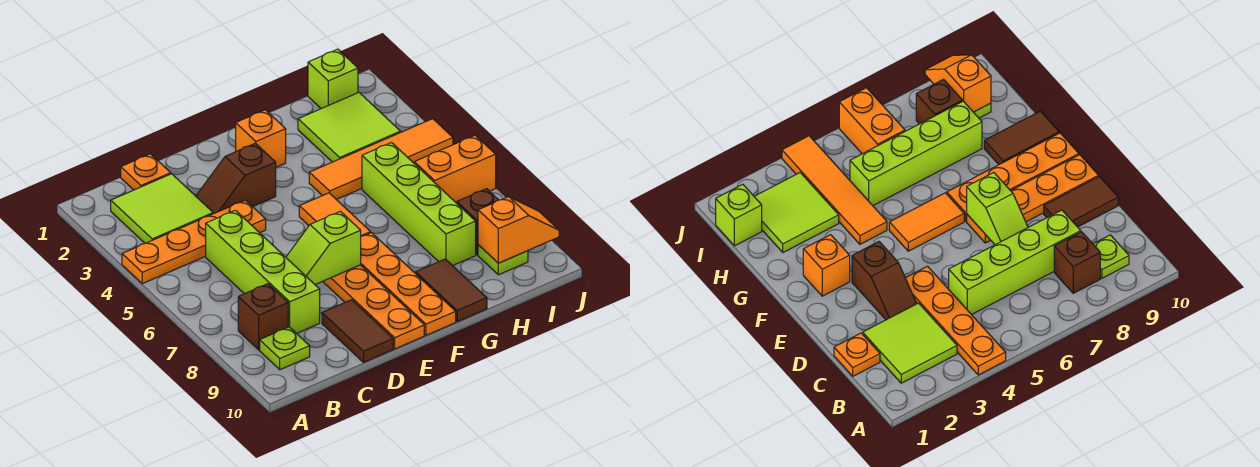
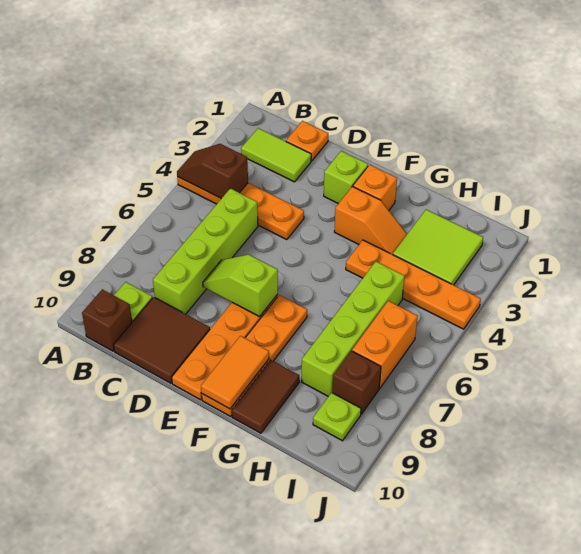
lime 2x2 tile [111,174,213,243] -> lime 1x2 tile [241,128,311,182]
brown 1x1 brick [238,284,288,350] -> brown 1x1 brick moved to [82,289,132,351]
brown 1x2 slope [196,143,276,214] -> brown 1x2 slope moved to [177,144,248,199]
brown 1x2 tile [322,300,393,362] -> brown 2x2 tile [114,297,210,383]
orange 1x2 tile [299,193,371,236] -> orange 1x2 tile moved to [201,336,269,409]
orange 1x4 tile [309,119,453,199] -> orange 1x4 plate [346,240,481,329]
lime 1x1 brick [308,49,358,109] -> lime 1x1 brick moved to [324,151,368,204]
orange 1x2 brick [414,135,496,203] -> orange 1x2 brick turned to [352,301,418,388]
orange 1x2 slope [478,197,559,263] -> orange 1x2 slope moved to [334,186,407,254]

